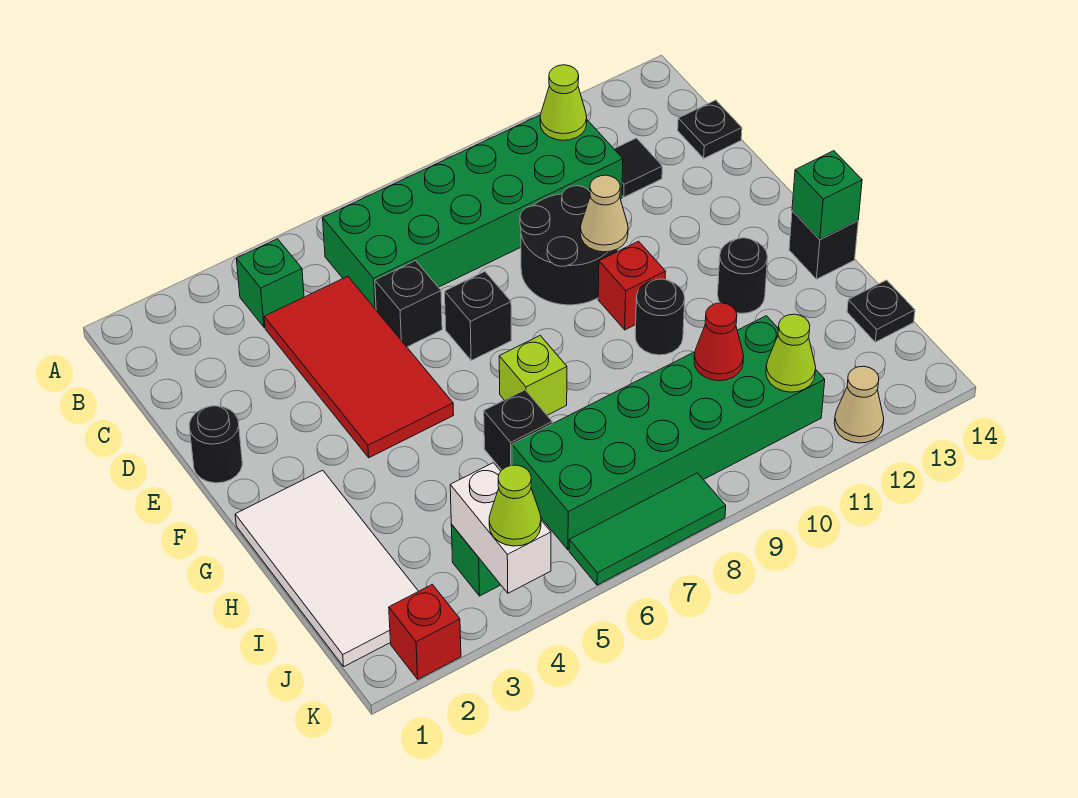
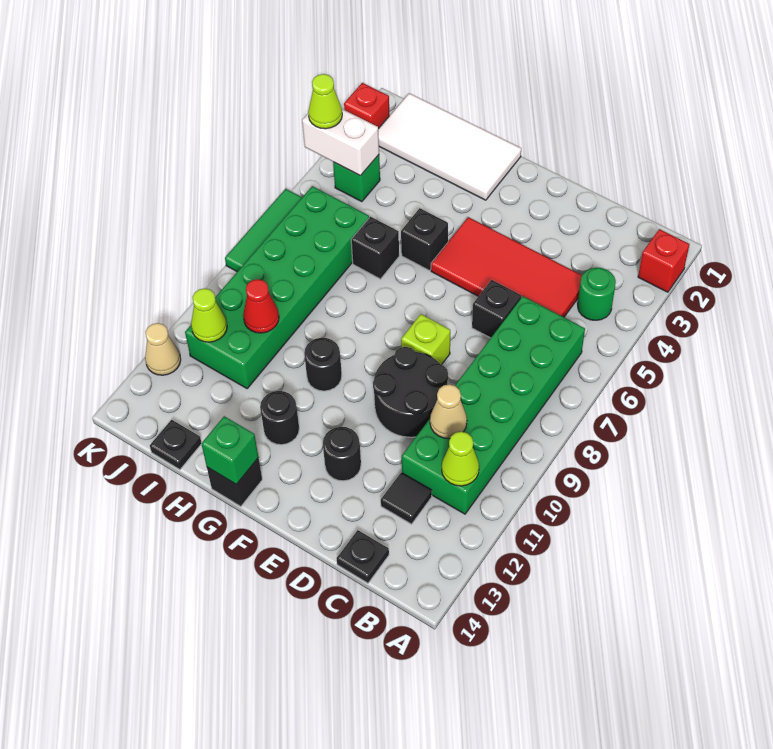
green 1x1 brick [236,239,304,327] -> green 1x1 round brick [578,268,616,320]
black 1x1 round brick [189,406,242,483] -> black 1x1 round brick moved to [323,427,361,481]
black 1x1 brick [444,272,511,360] -> black 1x1 brick moved to [401,208,448,271]
tan 1x1 cone [580,175,628,252] -> tan 1x1 cone moved to [430,384,467,439]
red 1x1 brick [598,241,666,330] -> red 1x1 brick moved to [638,229,689,292]
lime 1x1 brick [499,336,567,415] -> lime 1x1 brick moved to [401,314,450,365]

